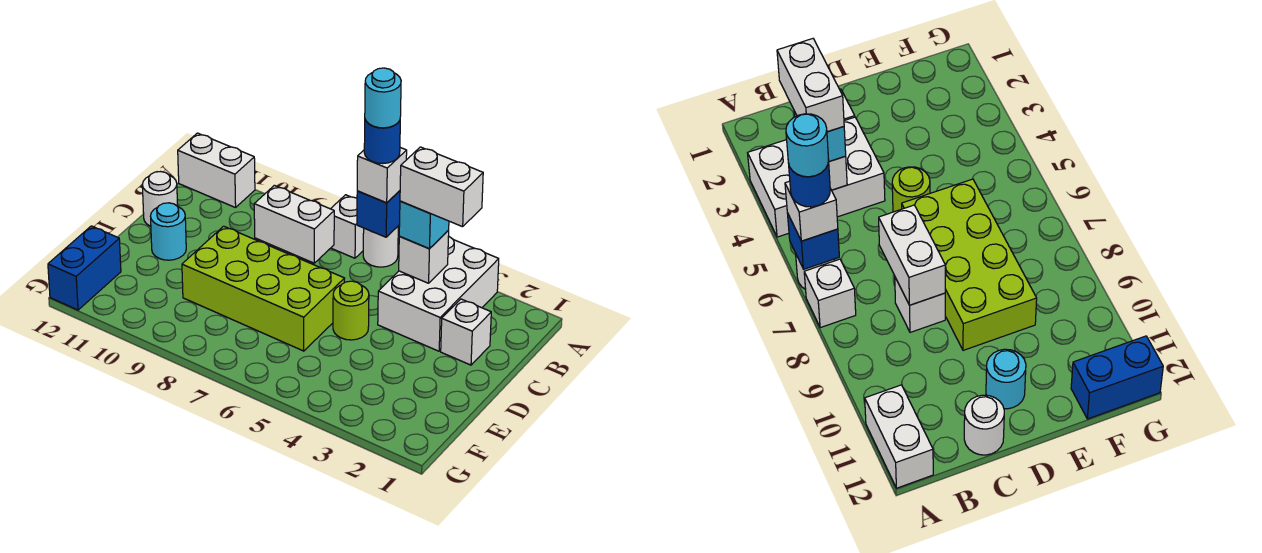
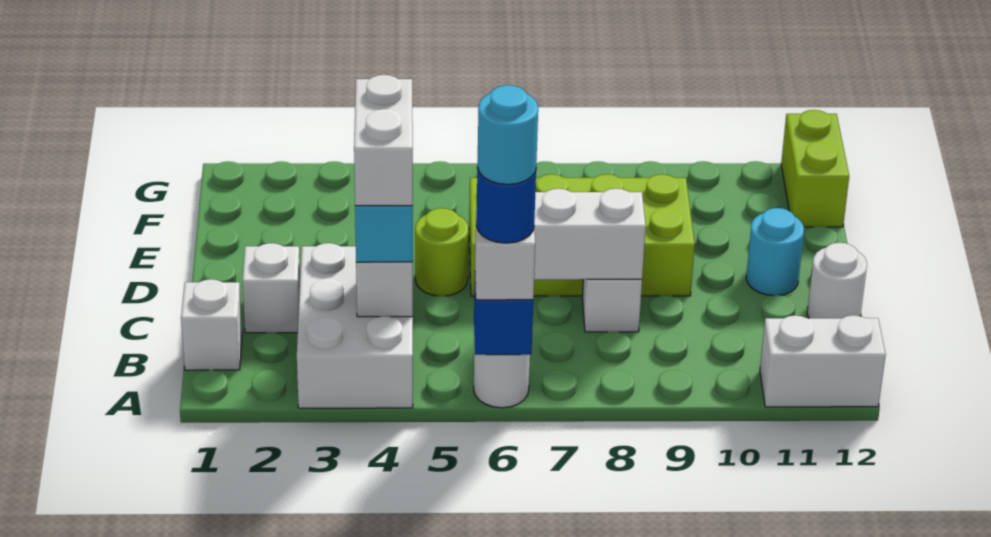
white 1x1 brick [331,195,364,258] -> white 1x1 brick moved to [181,279,242,370]
white 1x2 brick [400,147,483,227] -> white 1x2 brick turned to [354,75,413,206]
blue 1x2 brick [48,226,121,310] -> lime 1x2 brick [781,110,849,227]

